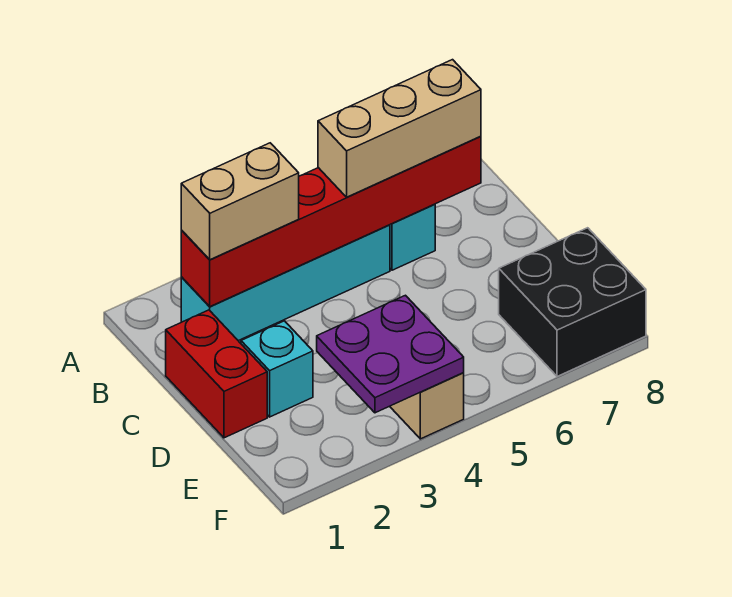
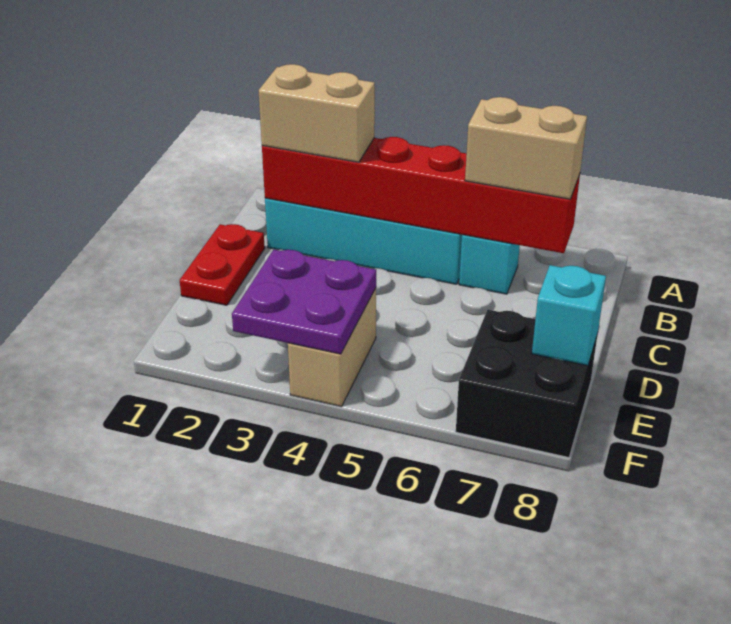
tan 1x3 brick [318,60,481,197] -> tan 1x2 brick [465,97,587,199]
red 1x2 brick [166,310,267,438] -> red 1x2 plate [180,224,265,305]
cyan 1x1 brick [241,321,313,417] -> cyan 1x1 brick moved to [532,265,606,365]

